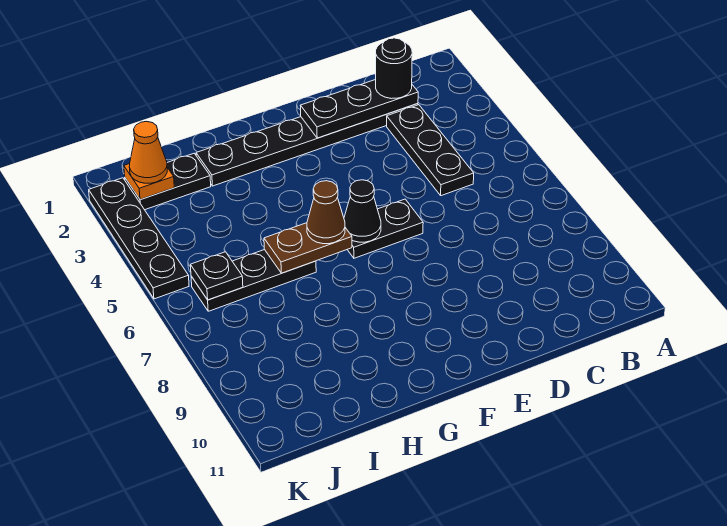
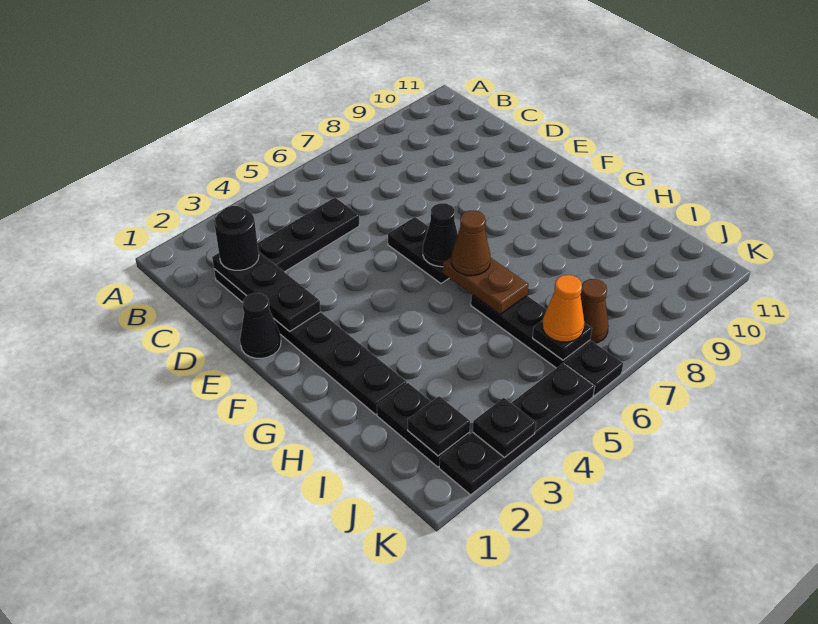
none -> black 1x1 cone [240,293,281,358]
orange 1x1 plate [124,164,174,199] -> black 1x1 plate [408,396,470,456]
orange 1x1 cone [129,121,167,183] -> orange 1x1 cone moved to [542,275,584,342]
none -> brown 1x1 cone [581,279,609,343]
none -> black 1x1 plate [473,398,536,458]
none -> black 1x1 plate [564,341,623,396]

